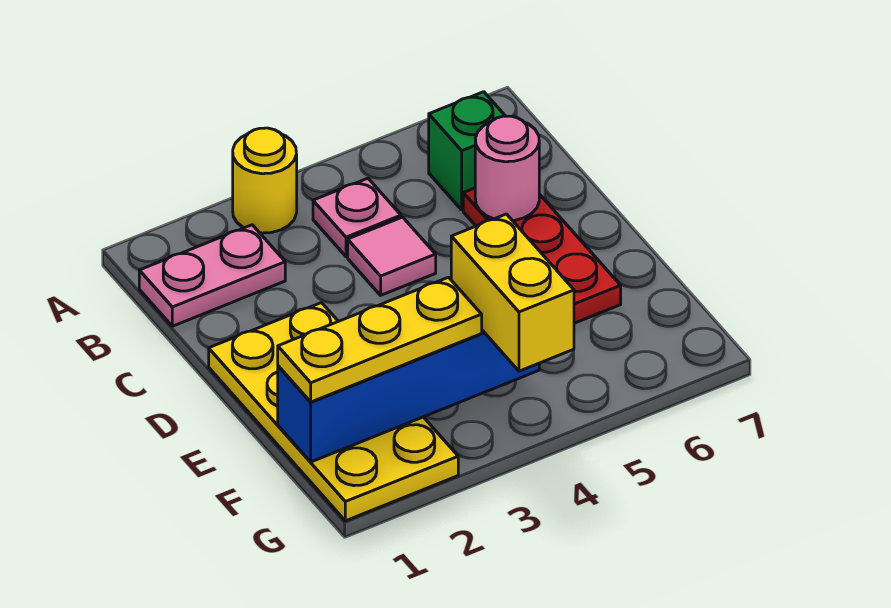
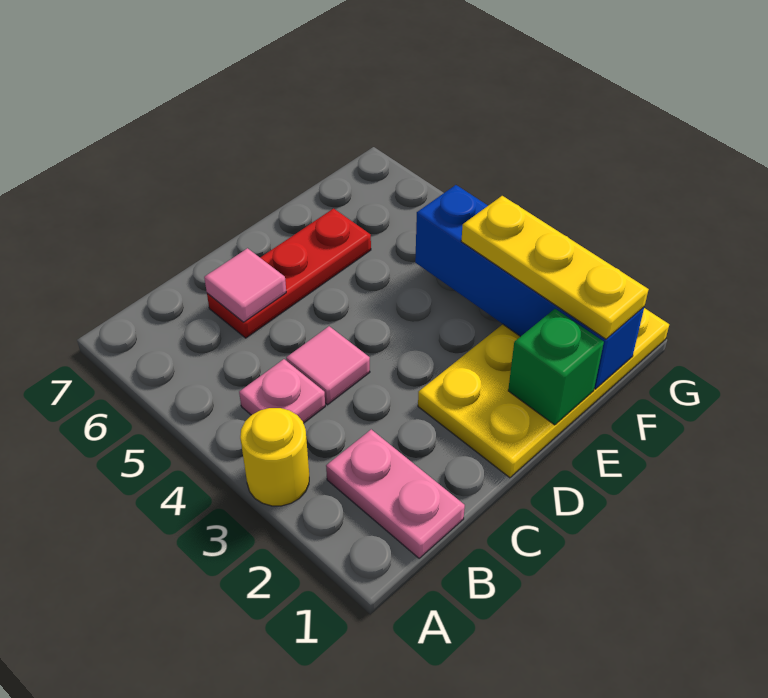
green 1x1 brick [429,92,505,210] -> green 1x1 brick moved to [508,309,604,425]
pink 1x1 round brick [475,116,539,221] -> pink 1x1 tile [204,248,286,322]
yellow 1x2 brick [451,214,574,371] -> none

